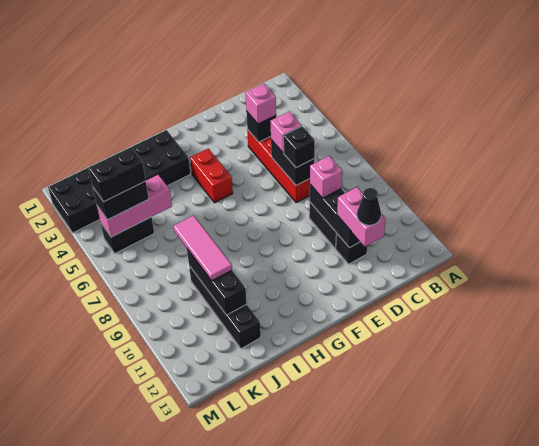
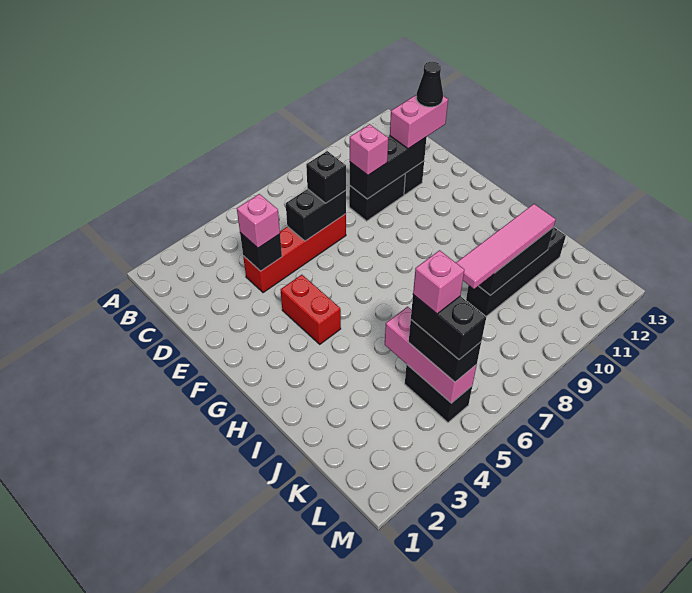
pink 1x1 brick [271,112,302,153] -> pink 1x1 brick moved to [413,250,464,314]
red 1x2 brick [190,149,233,203] -> red 1x2 brick turned to [281,275,341,344]
black 2x6 brick [48,130,190,233] -> none
pink 1x3 tile [174,215,232,281] -> pink 1x4 tile [456,204,556,289]

